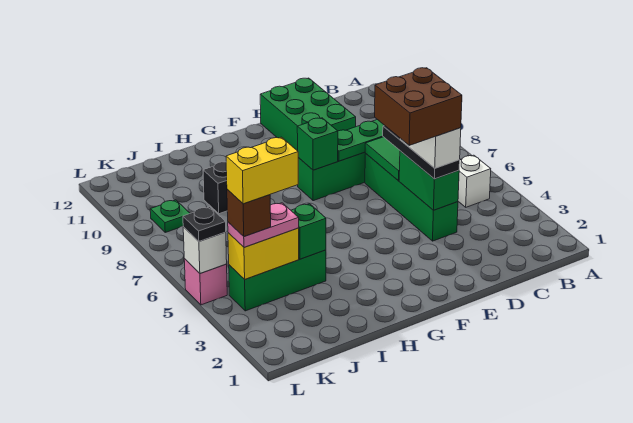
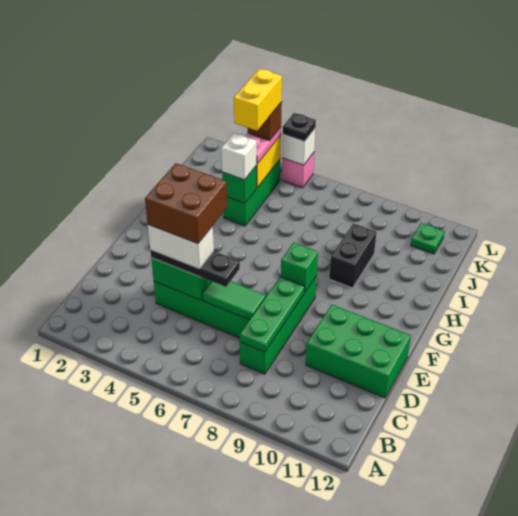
white 1x1 brick [458,155,491,207] -> white 1x1 brick moved to [221,133,257,180]
green 1x1 plate [150,200,190,232] -> green 1x1 plate moved to [411,223,444,254]

